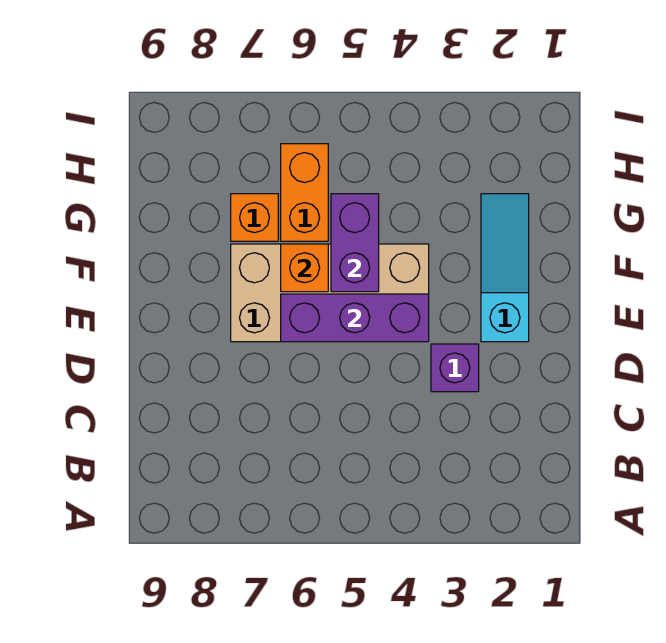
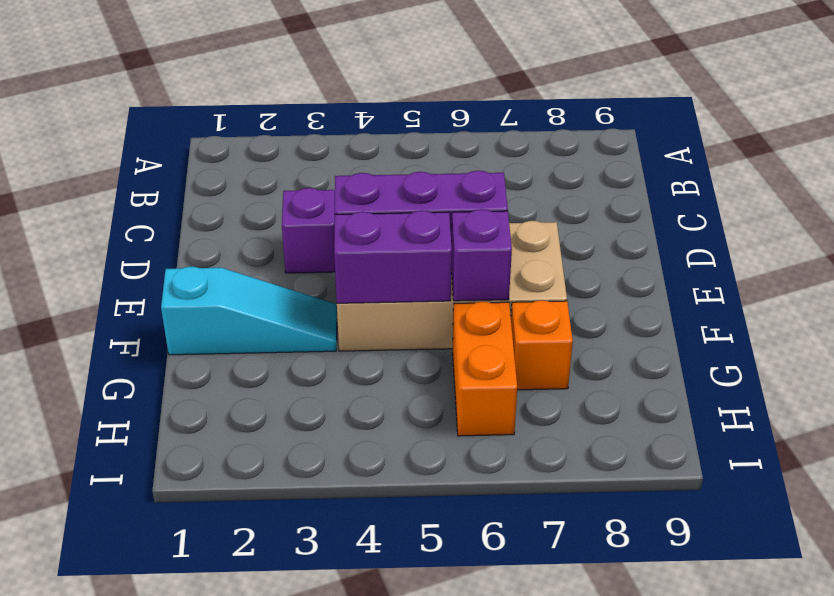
cyan 1x3 slope [481,194,529,342] -> cyan 1x3 slope turned to [161,267,337,355]
purple 1x2 brick [331,194,379,292] -> purple 1x2 brick turned to [334,211,452,303]
orange 1x1 brick [281,244,328,292] -> purple 1x1 brick [451,209,512,301]

